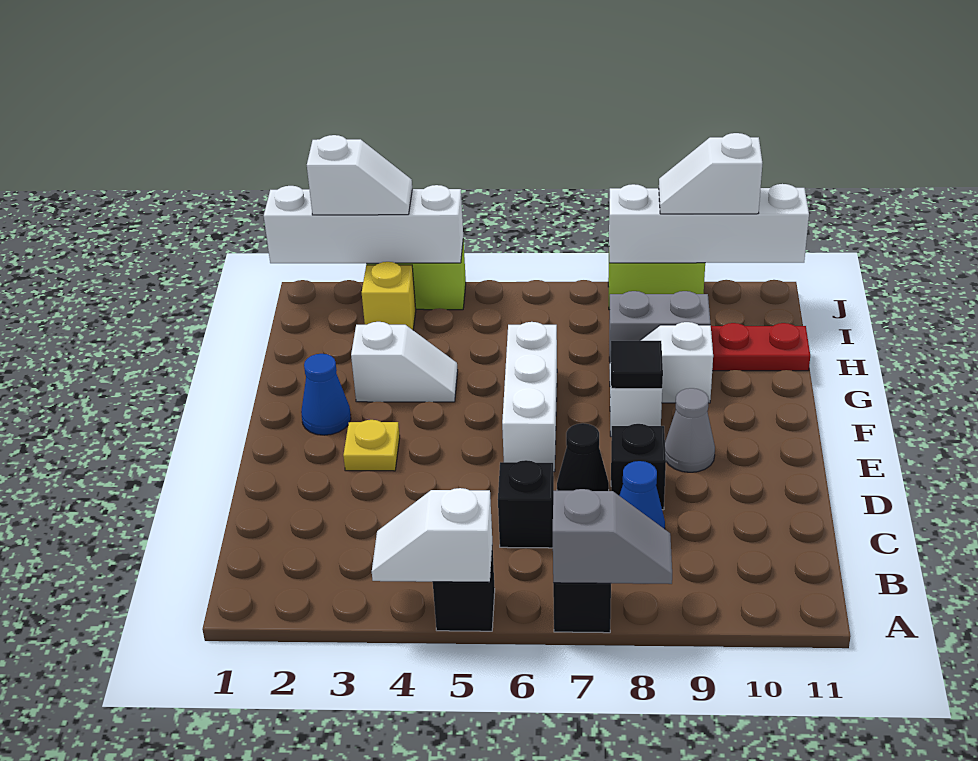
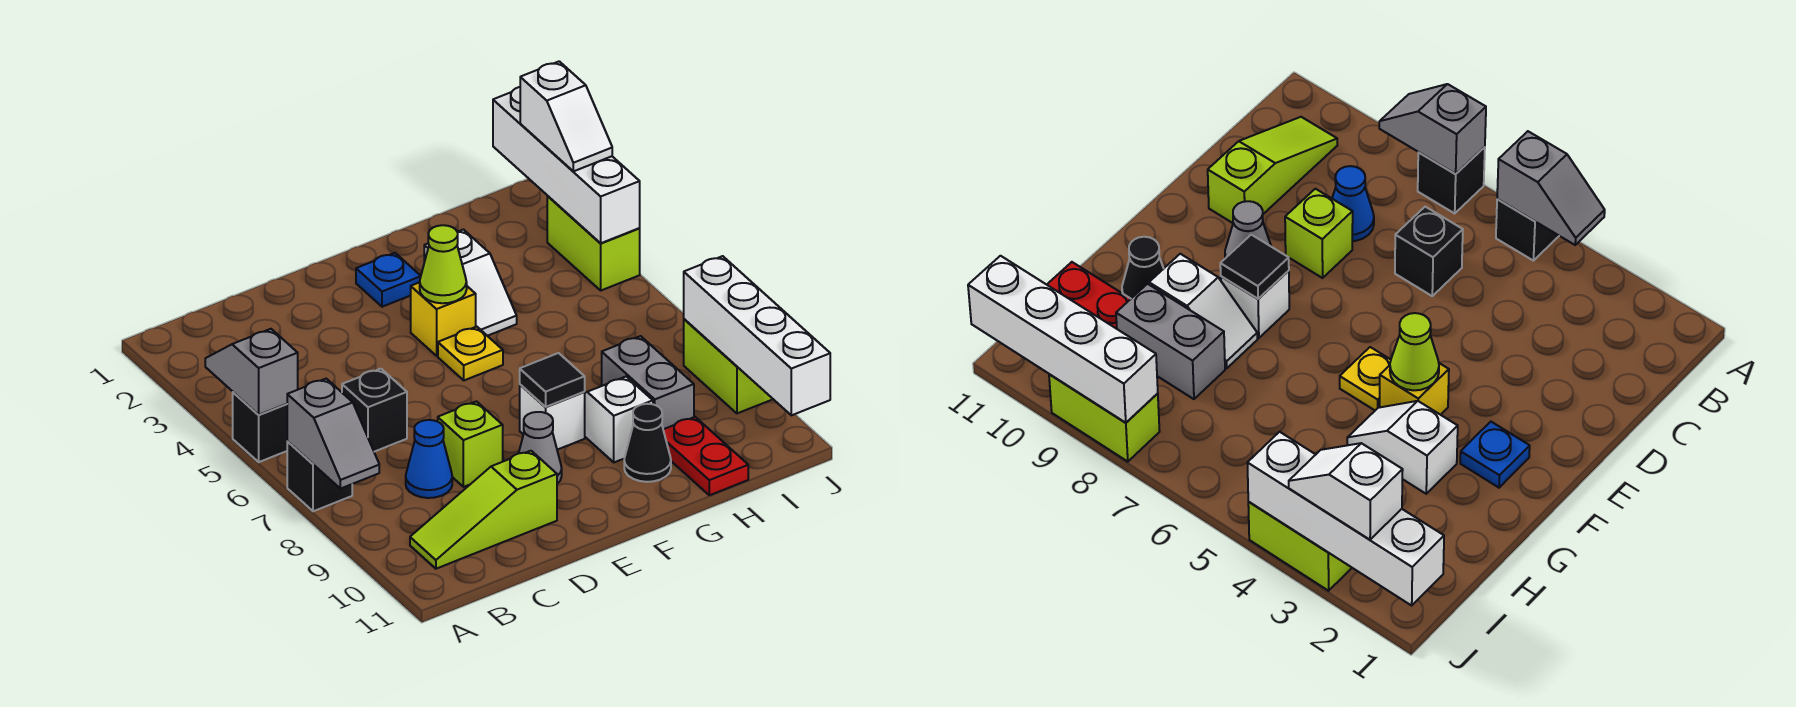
white 1x2 slope [372,488,492,582] -> grey 1x2 slope [205,329,298,415]
none -> lime 1x3 slope [410,451,557,569]
black 1x1 cone [557,423,609,491] -> black 1x1 cone moved to [624,404,671,482]
black 1x1 brick [611,424,666,510] -> lime 1x1 brick [438,401,503,487]
yellow 1x1 plate [343,420,400,471] -> yellow 1x1 plate moved to [438,327,503,380]
white 1x3 brick [502,322,557,472] -> none
blue 1x1 cone [301,354,351,435] -> blue 1x1 plate [356,253,421,307]
none -> lime 1x1 cone [420,225,467,303]
yellow 1x1 brick [362,262,416,330] -> yellow 1x1 brick moved to [411,282,476,356]
white 1x2 slope [659,133,762,214] -> none

